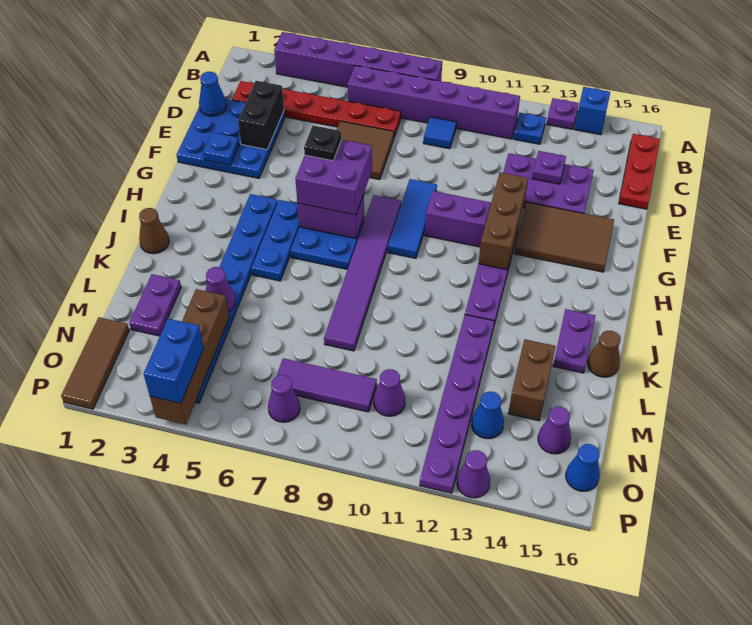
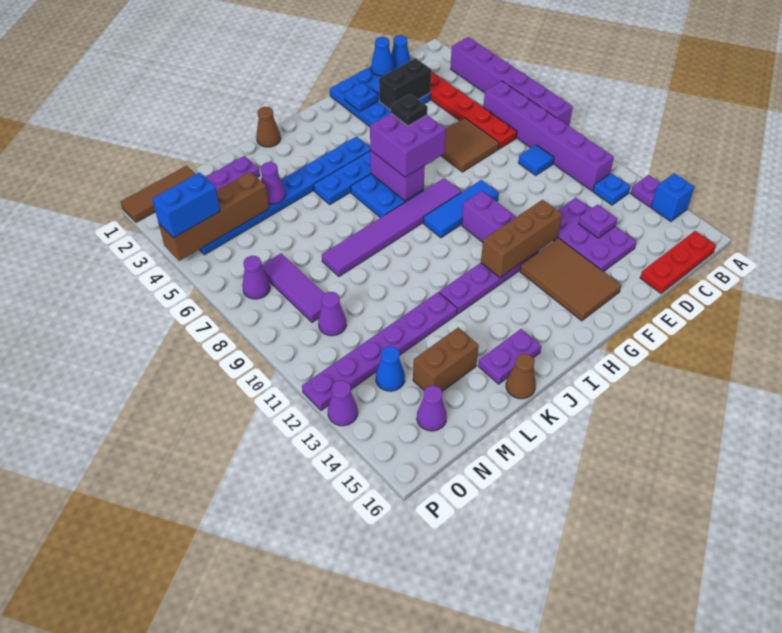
blue 1x1 cone [566,444,600,491] -> blue 1x1 cone moved to [391,35,411,69]

